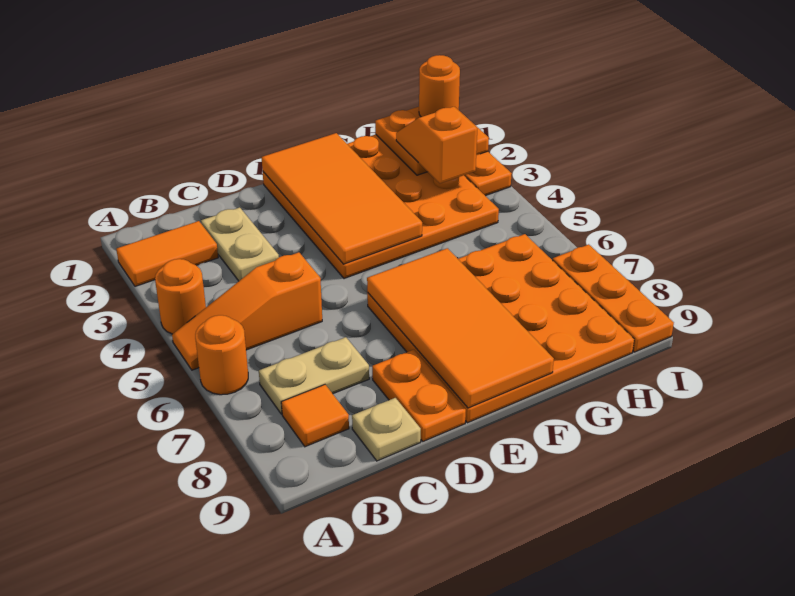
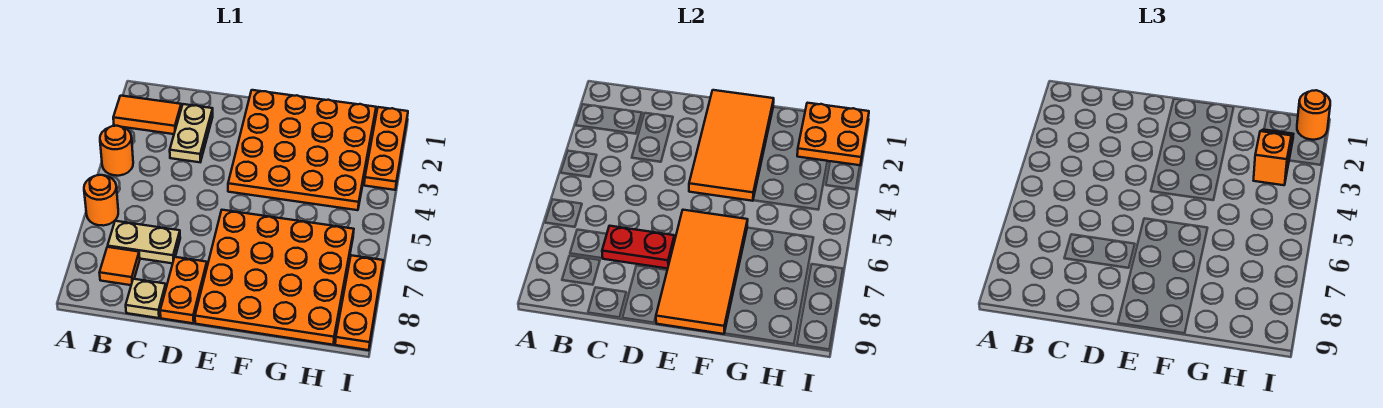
orange 1x3 slope [172,252,322,370] -> none
none -> red 1x2 plate [602,226,675,269]

